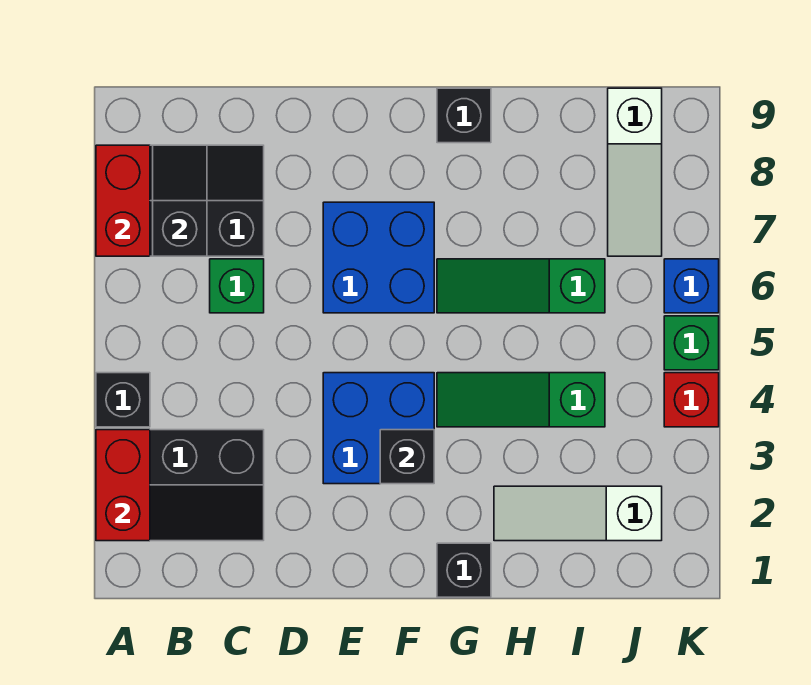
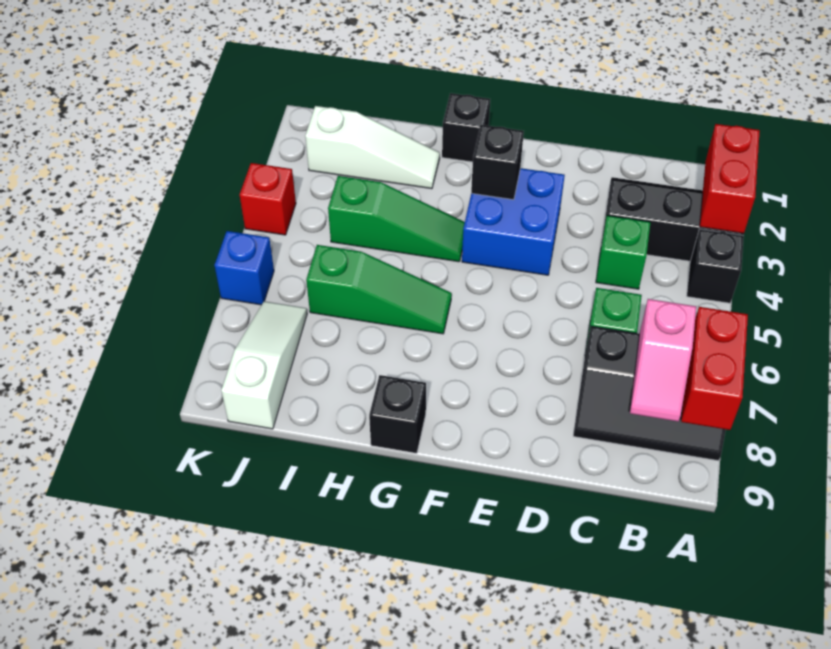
black 1x2 slope [153,145,207,256] -> pink 1x2 slope [630,299,696,422]
blue 2x2 brick [323,202,434,313] -> none
green 1x1 brick [664,316,719,370] -> green 1x1 brick moved to [596,216,651,289]

